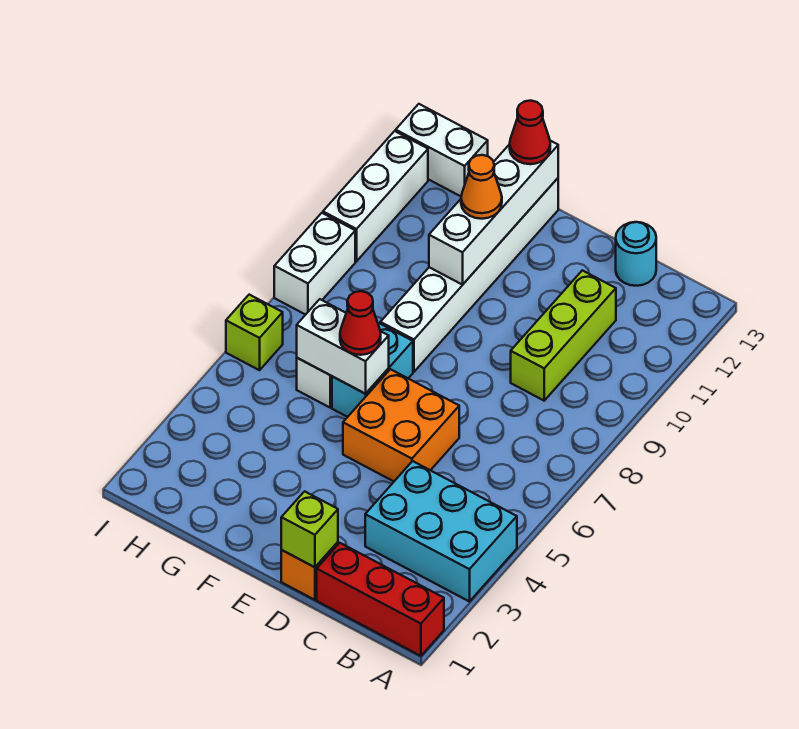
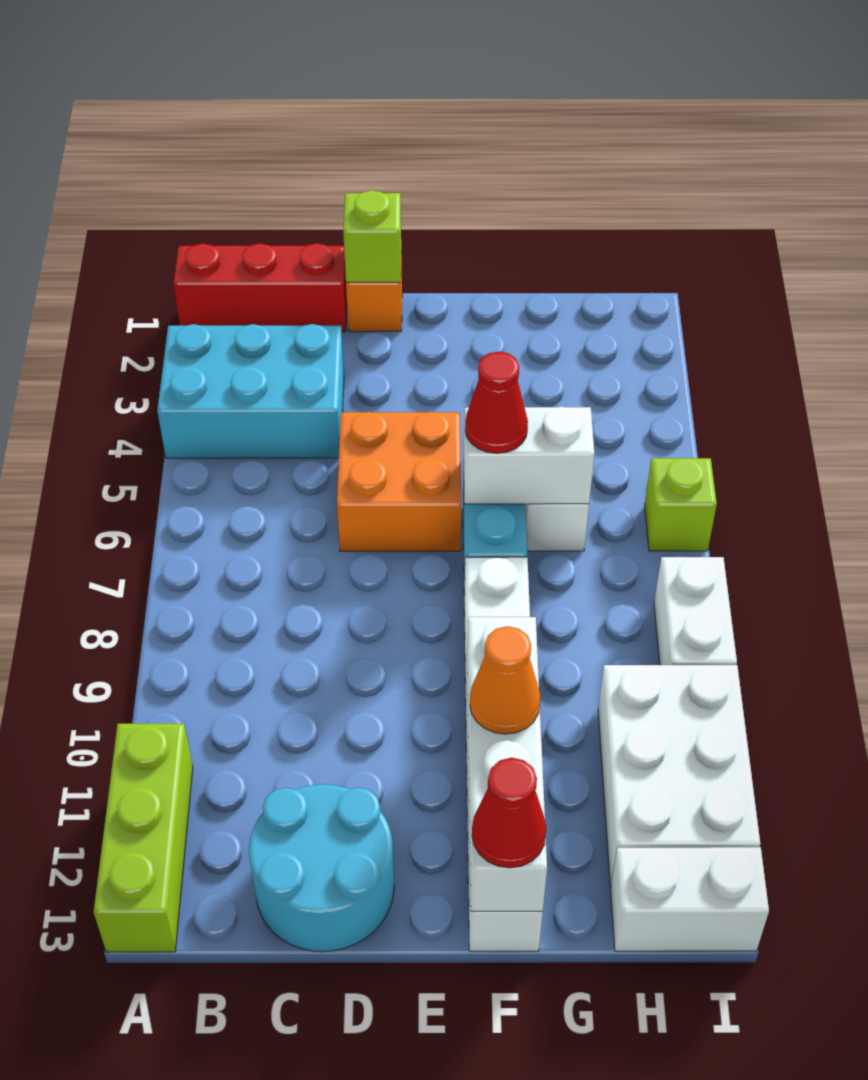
lime 1x3 brick [511,270,616,401] -> lime 1x3 brick moved to [94,724,193,952]
cyan 1x1 round brick [616,222,656,286] -> cyan 2x2 round brick [249,784,394,952]
white 1x3 brick [323,131,428,261] -> white 2x3 brick [598,665,760,885]

